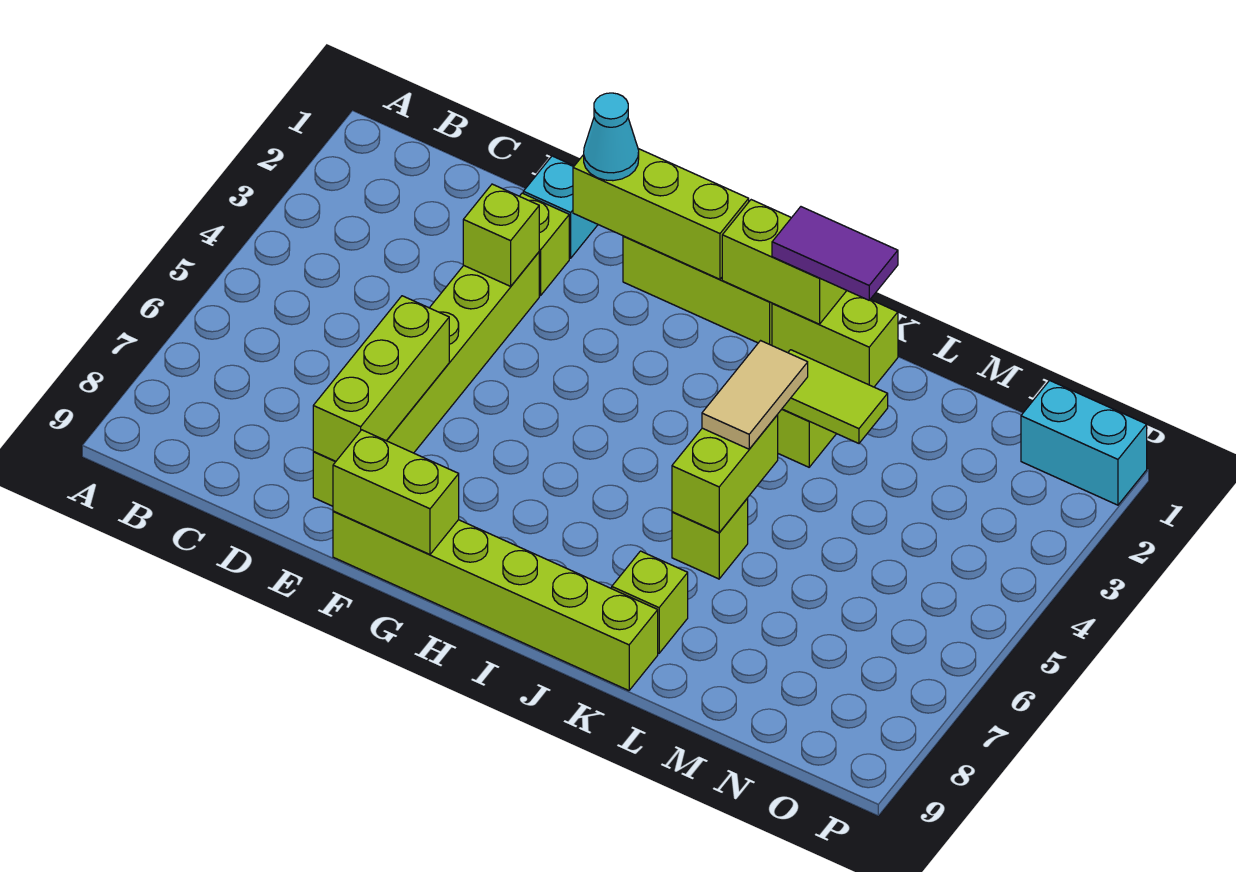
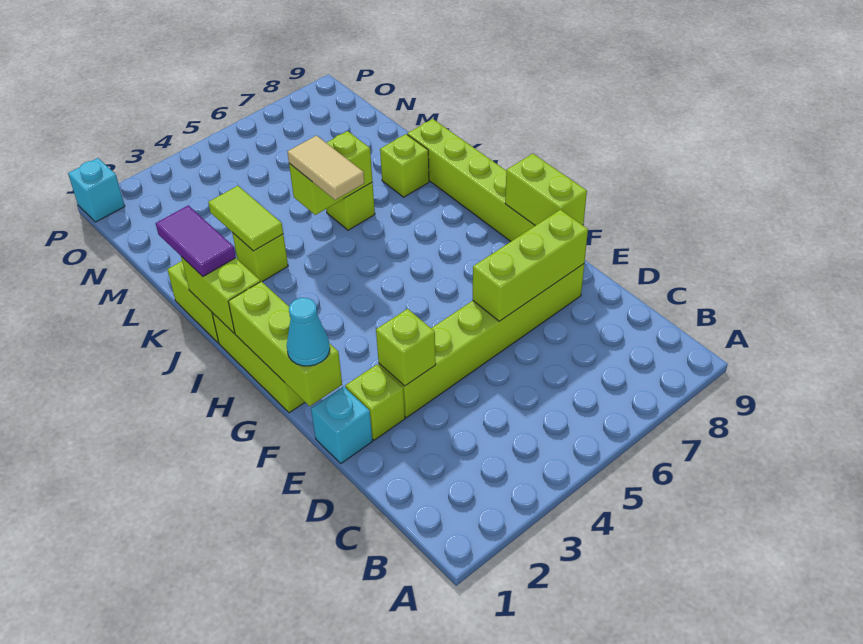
tan 1x2 tile [702,341,808,449] -> tan 1x2 tile turned to [287,135,364,200]
cyan 1x2 brick [1021,380,1147,505] -> cyan 1x1 brick [68,158,125,222]

